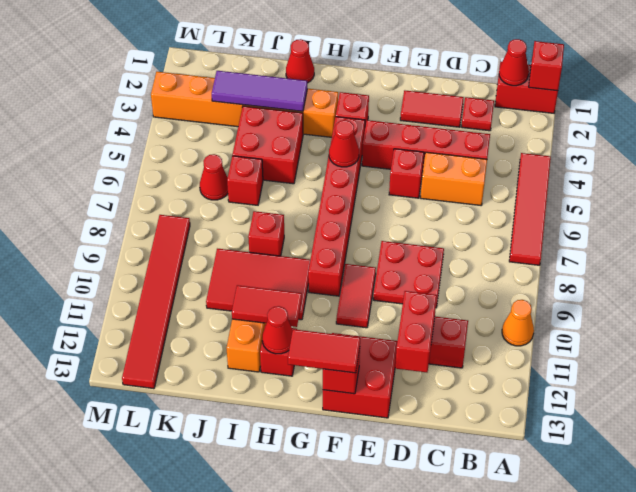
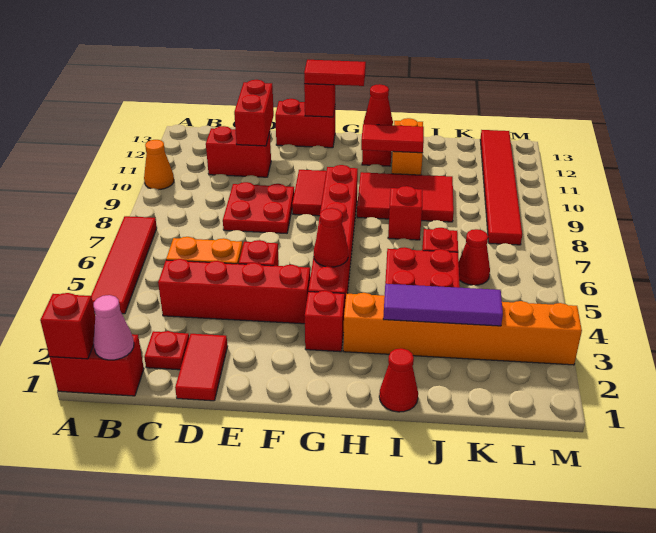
red 1x1 cone [499,39,529,86] -> pink 1x1 cone [93,295,134,360]
red 1x2 tile [400,90,464,127] -> red 1x2 tile turned to [175,334,228,401]
red 2x2 brick [323,333,397,418] -> red 1x2 brick [275,99,335,148]

